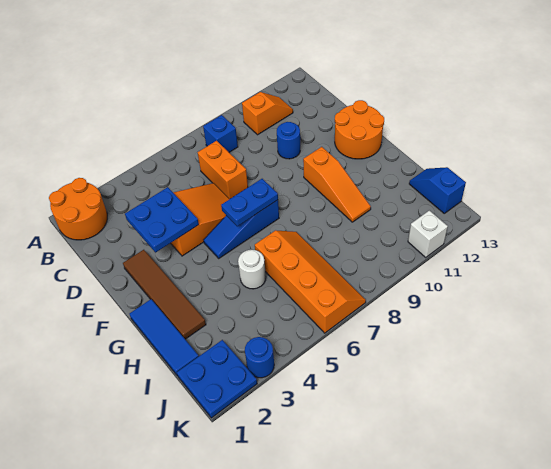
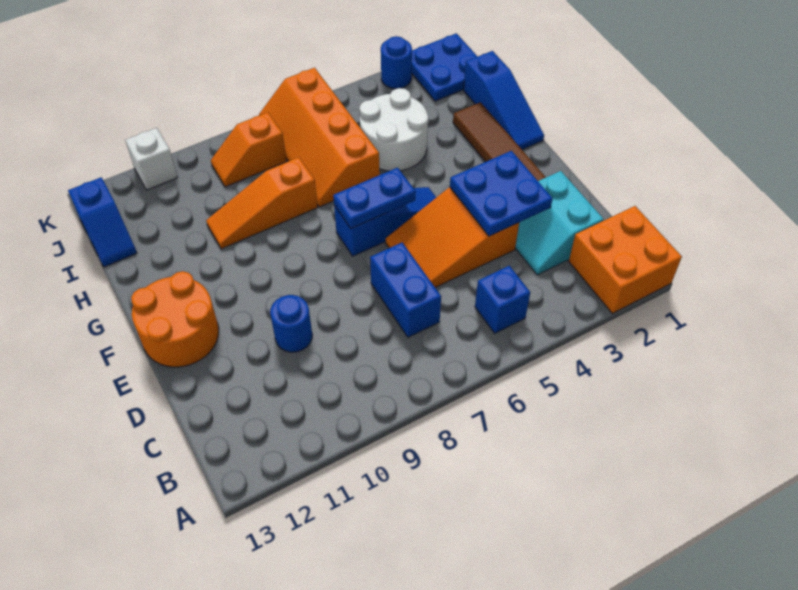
orange 2x2 round brick [49,178,107,240] -> orange 2x2 brick [569,206,682,313]
blue 1x1 brick [203,115,238,152] -> blue 1x1 brick moved to [475,266,530,333]
orange 1x2 slope [242,92,293,135] -> orange 1x2 slope moved to [211,112,287,187]
none -> cyan 2x2 slope [515,171,604,275]
orange 1x2 brick [198,141,248,199] -> blue 1x2 brick [370,243,441,337]
orange 1x3 slope [303,147,371,222] -> orange 1x3 slope turned to [206,157,318,249]
blue 1x3 tile [130,299,199,376] -> blue 1x3 slope [464,51,544,150]
white 1x1 round brick [238,250,266,289] -> white 2x2 round brick [359,88,429,171]

